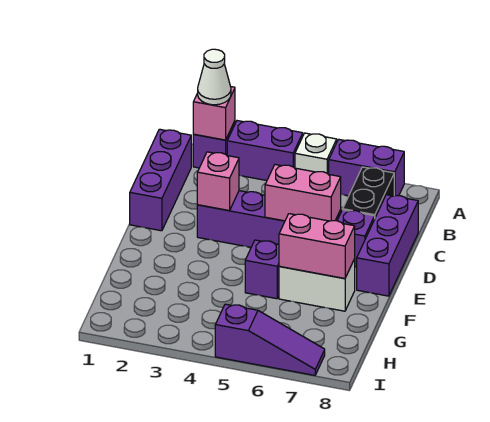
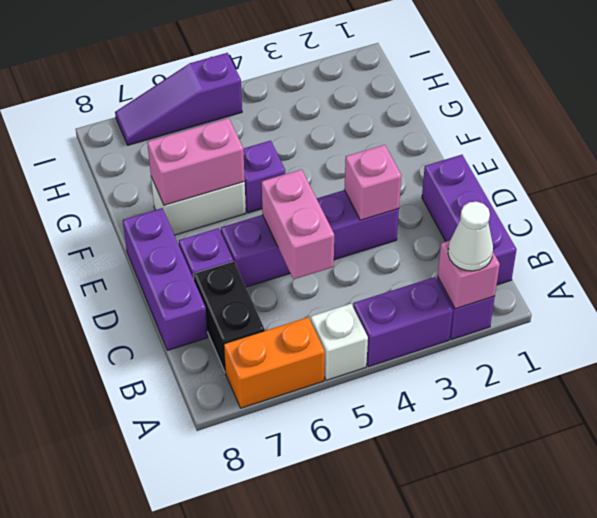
purple 1x2 brick [329,139,404,196] -> orange 1x2 brick [224,317,325,408]
pink 1x2 brick [265,165,341,221] -> pink 1x2 brick turned to [262,169,334,279]

